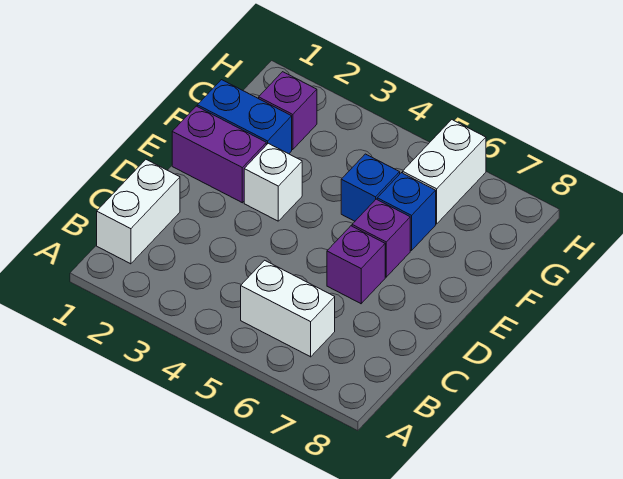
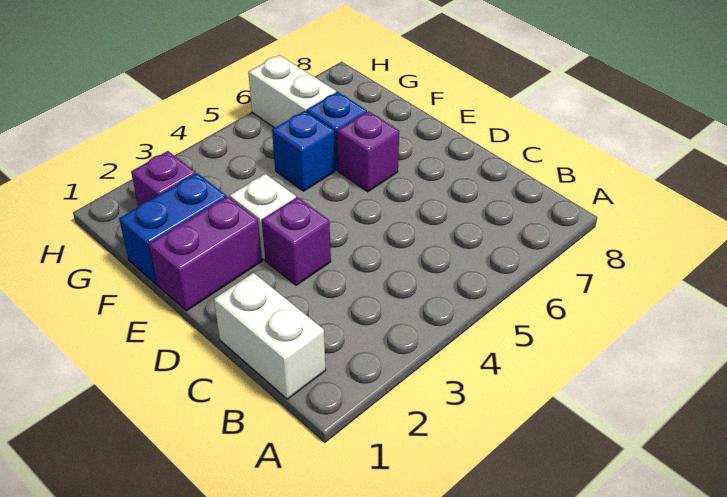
white 1x2 brick [241,260,335,357] -> none
purple 1x1 brick [327,226,385,304] -> purple 1x1 brick moved to [262,197,331,285]

